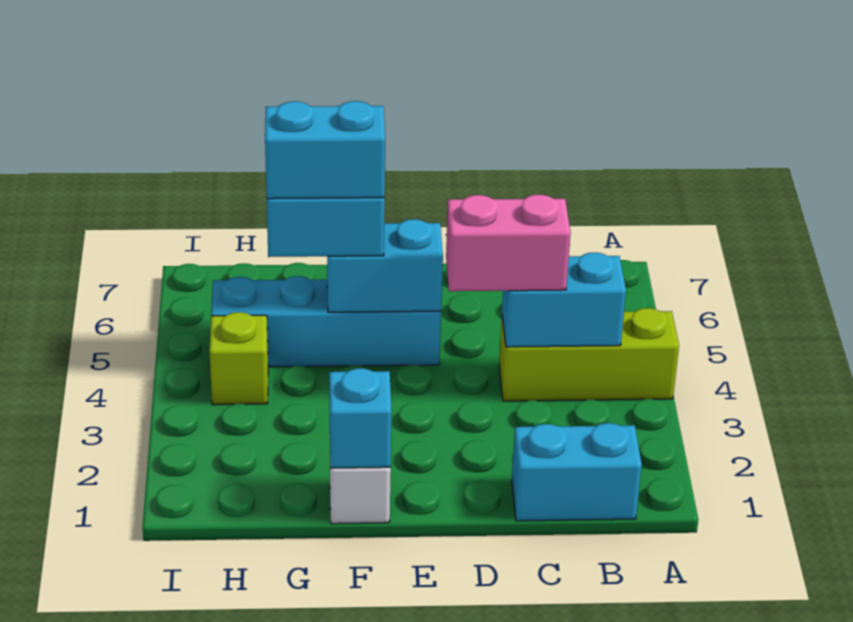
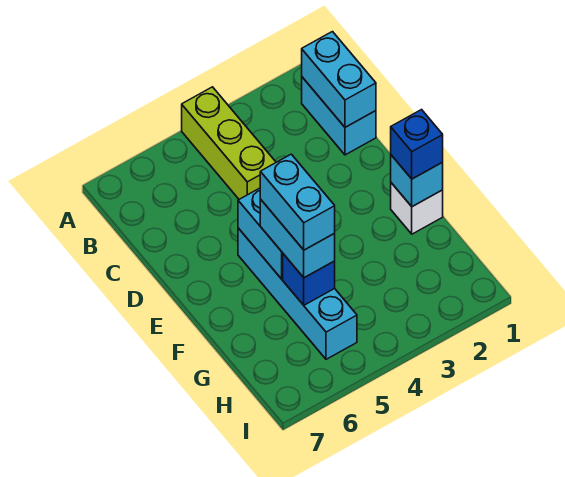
cyan 1x2 brick [502,253,626,347] -> cyan 1x2 brick moved to [302,32,376,127]
pink 1x2 brick [446,195,571,291] -> none
none -> blue 1x1 brick [391,110,443,179]
none -> blue 1x1 brick [283,254,335,305]
lime 1x1 brick [209,312,268,405] -> none

